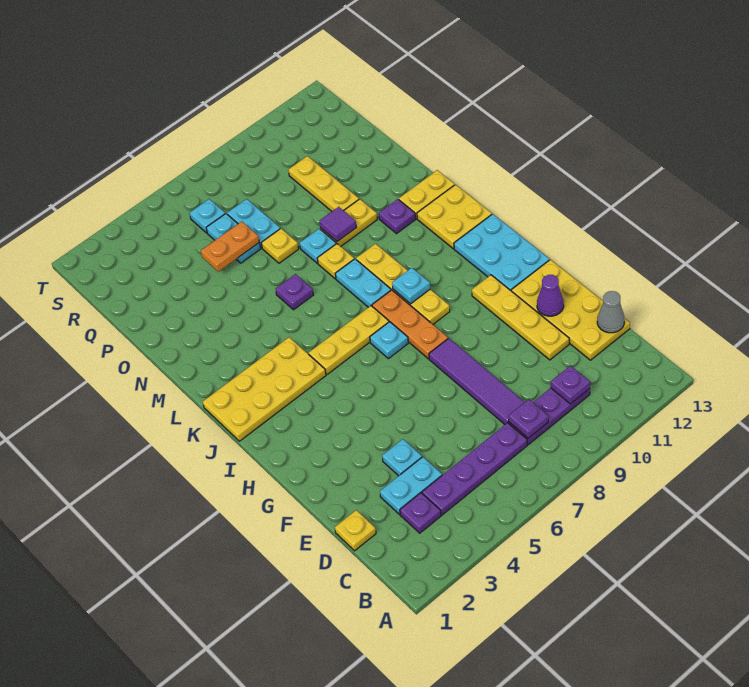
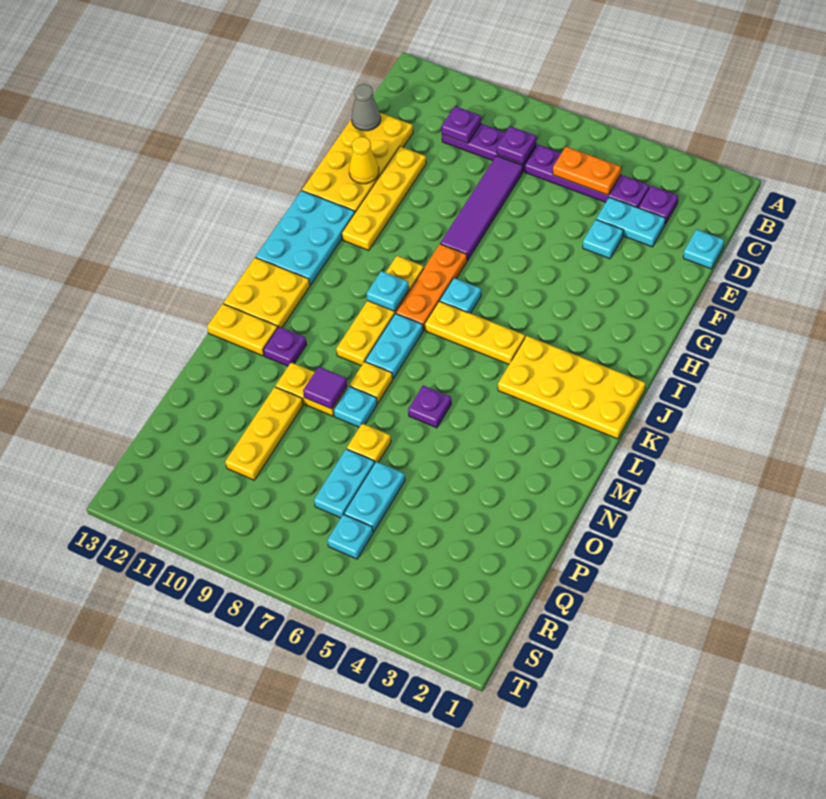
yellow 1x1 plate [335,510,376,551] -> cyan 1x1 plate [683,229,724,269]
purple 1x1 cone [537,275,564,316] -> yellow 1x1 cone [349,137,379,184]
orange 1x2 plate [201,221,259,271] -> orange 1x2 plate moved to [553,147,621,195]

